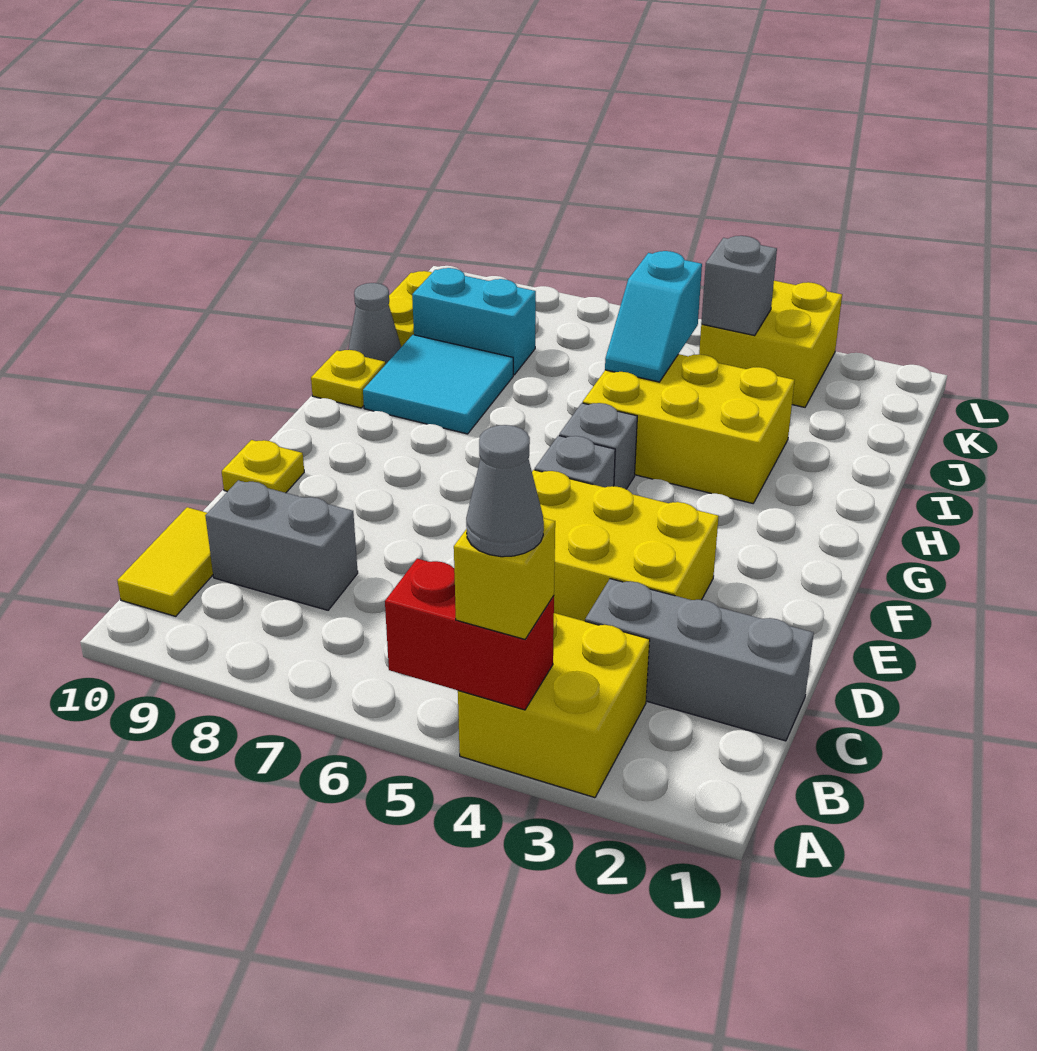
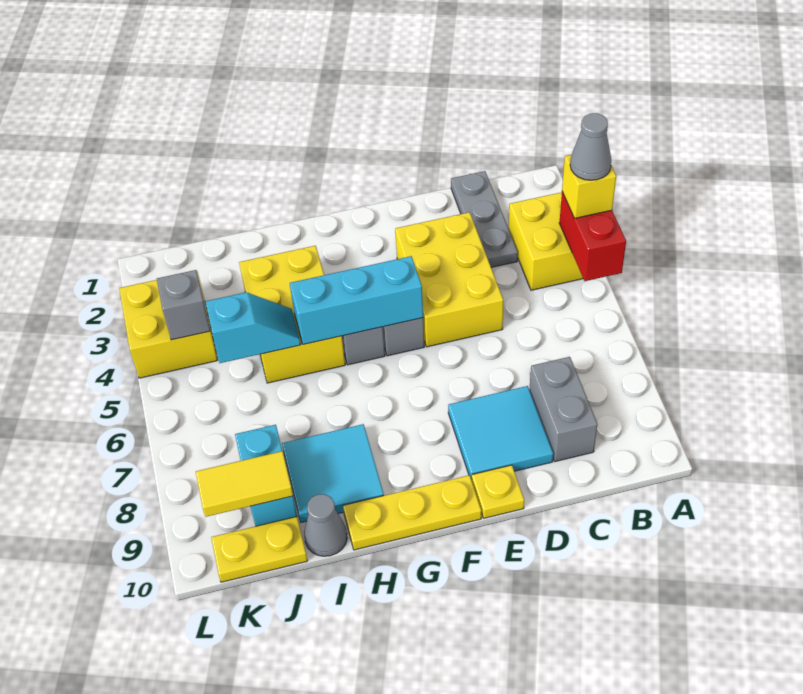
yellow 1x2 tile [117,507,213,616] -> yellow 1x2 tile moved to [196,451,293,517]
grey 1x3 brick [585,579,814,741] -> grey 1x3 plate [451,171,518,267]
none -> cyan 2x2 tile [448,386,553,480]
none -> cyan 1x3 brick [290,256,423,344]
yellow 1x1 plate [311,350,385,408] -> yellow 1x3 plate [343,475,481,550]

